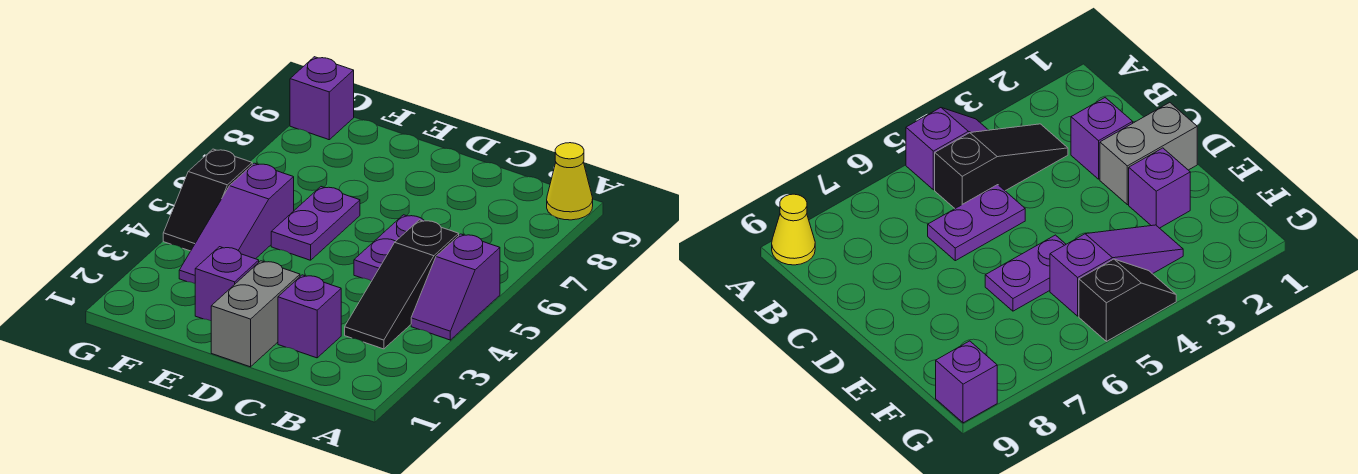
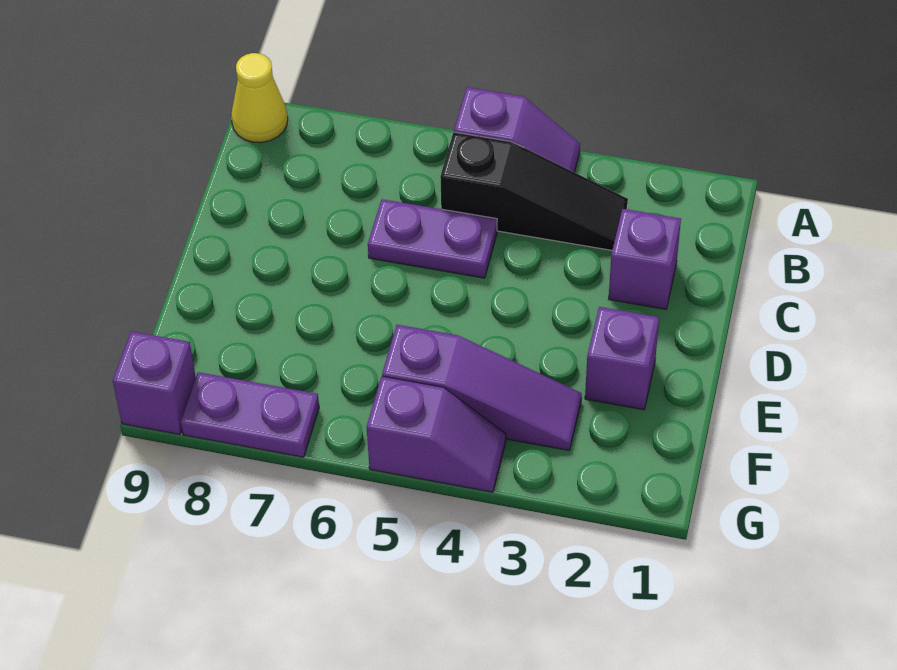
grey 1x2 brick [211,261,300,367] -> none
purple 1x2 plate [271,187,360,260] -> purple 1x2 plate moved to [181,372,319,457]
black 1x2 slope [163,149,252,251] -> purple 1x2 slope [367,376,506,492]

